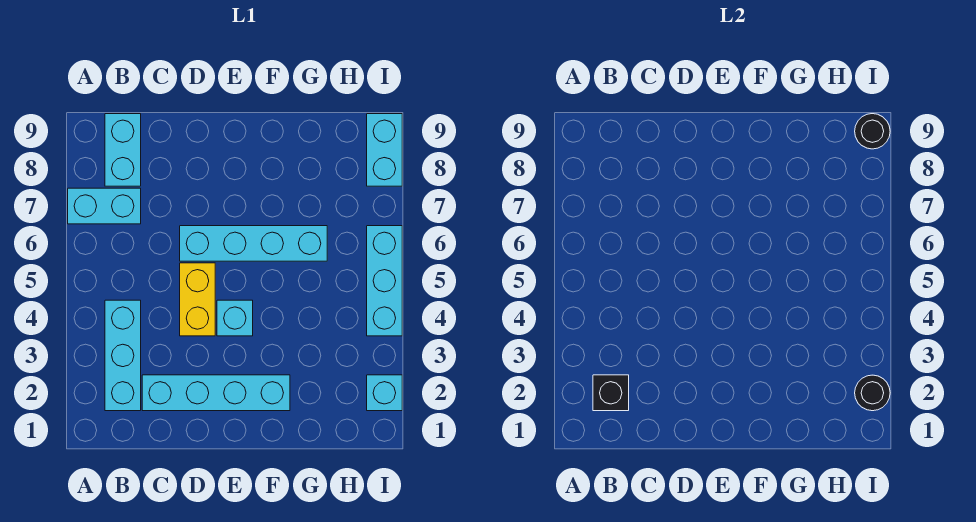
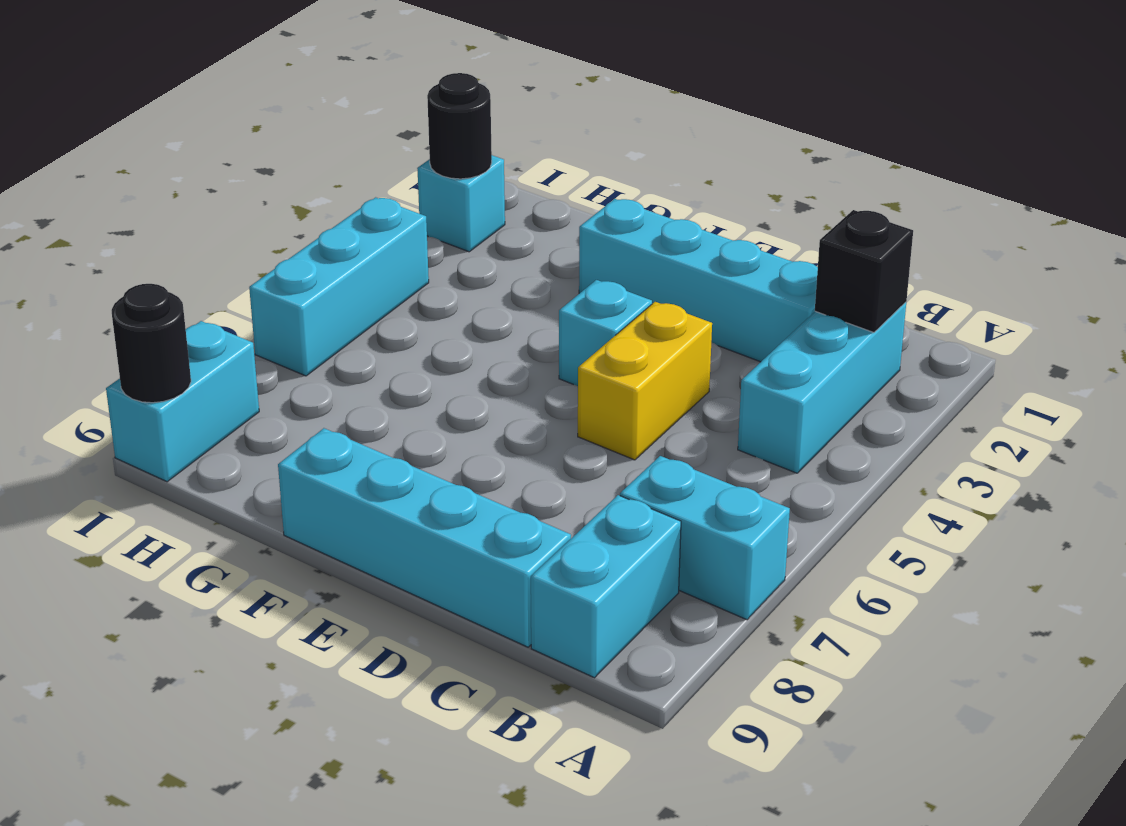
cyan 1x4 brick [180,226,327,261] -> cyan 1x4 brick moved to [278,428,571,647]

